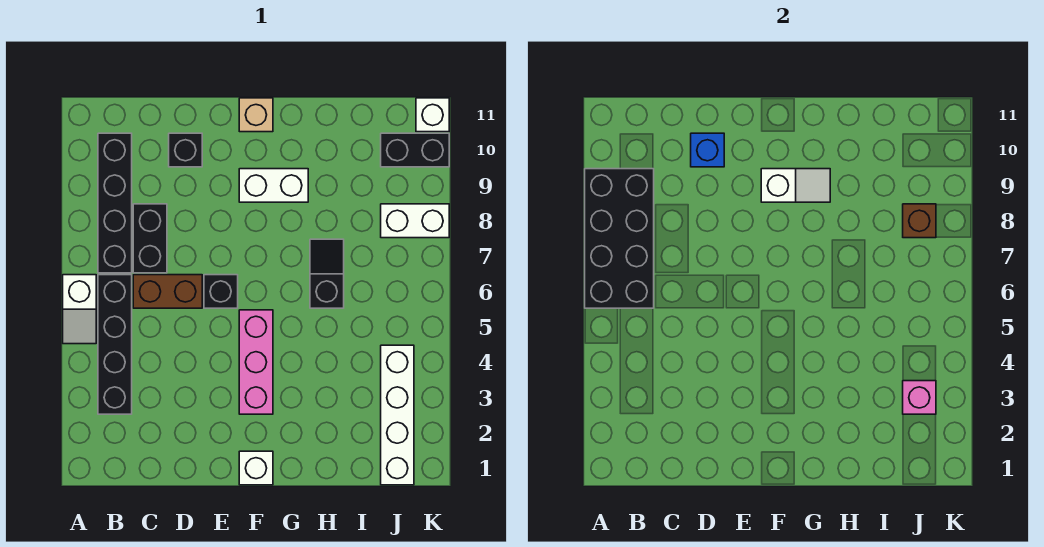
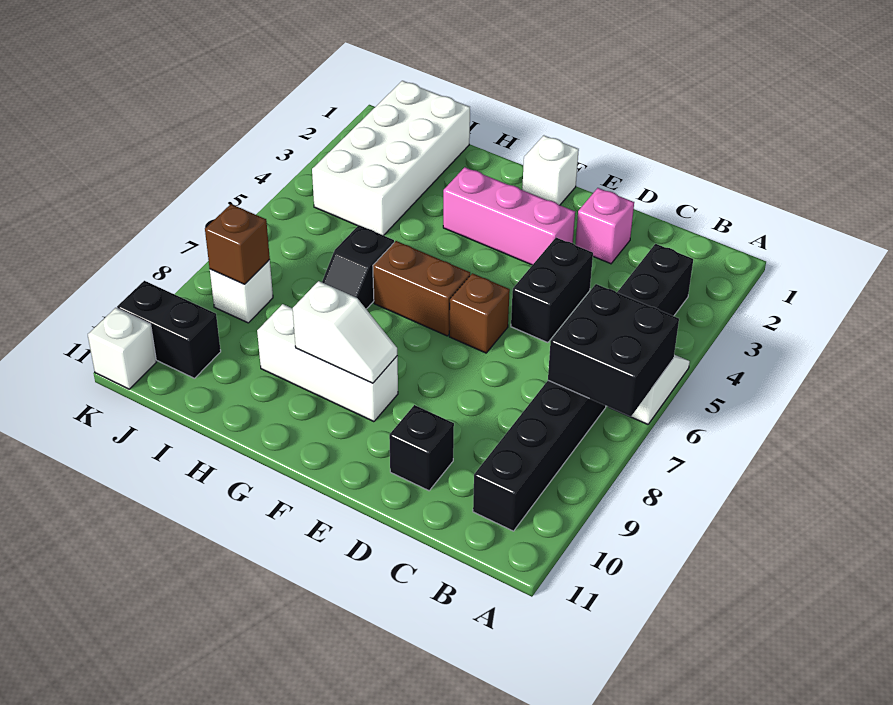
black 2x4 brick [585,169,654,308] -> black 2x2 brick [548,284,679,417]
brown 1x2 brick [133,275,202,308] -> brown 1x2 brick moved to [373,241,470,336]
black 1x2 brick [133,204,167,273] -> black 1x2 brick moved to [511,238,593,343]
blue 1x1 brick [691,133,724,167] -> none
black 1x1 brick [204,275,238,308] -> brown 1x1 brick [449,273,510,353]
pink 1x3 brick [239,310,273,414] -> pink 1x3 brick turned to [443,167,575,265]
white 1x2 brick [239,169,308,202] -> white 1x3 brick [257,304,398,422]
white 1x2 slope [761,169,830,202] -> white 1x2 slope turned to [293,281,397,383]
tan 1x1 brick [239,98,273,132] -> none
white 1x4 brick [381,345,414,485] -> white 2x4 brick [312,81,470,236]
pink 1x1 brick [903,381,936,414] -> pink 1x1 brick moved to [575,188,634,264]
white 1x2 brick [381,204,449,238] -> white 1x1 brick [210,259,273,323]

